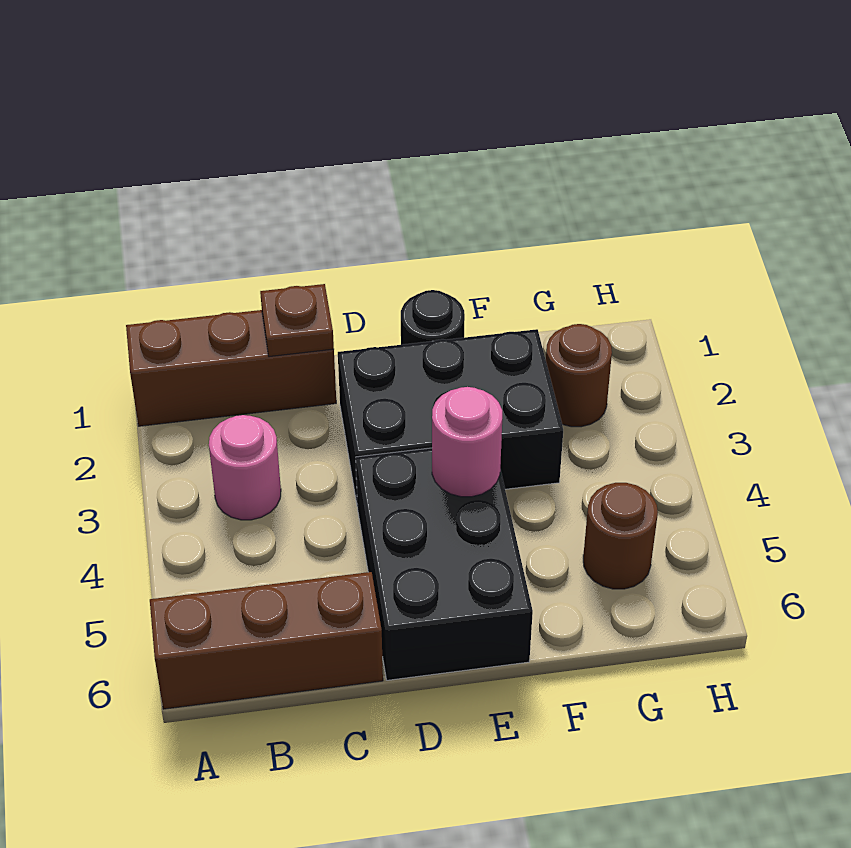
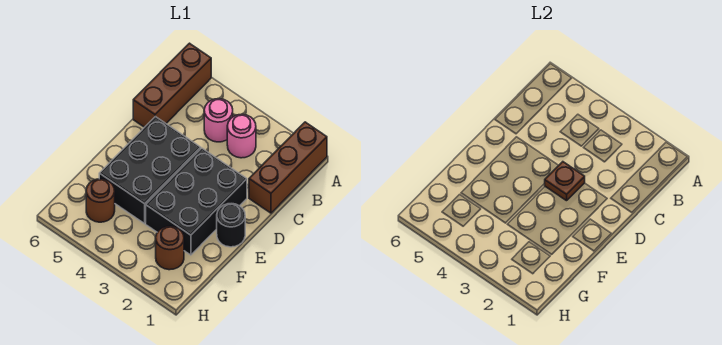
brown 1x1 plate [260,284,334,357] -> brown 1x1 plate moved to [545,162,585,201]
black 2x3 brick [356,448,533,680] -> black 2x3 brick turned to [99,116,201,224]
pink 1x1 round brick [432,387,502,497] -> pink 1x1 round brick moved to [204,99,233,142]

